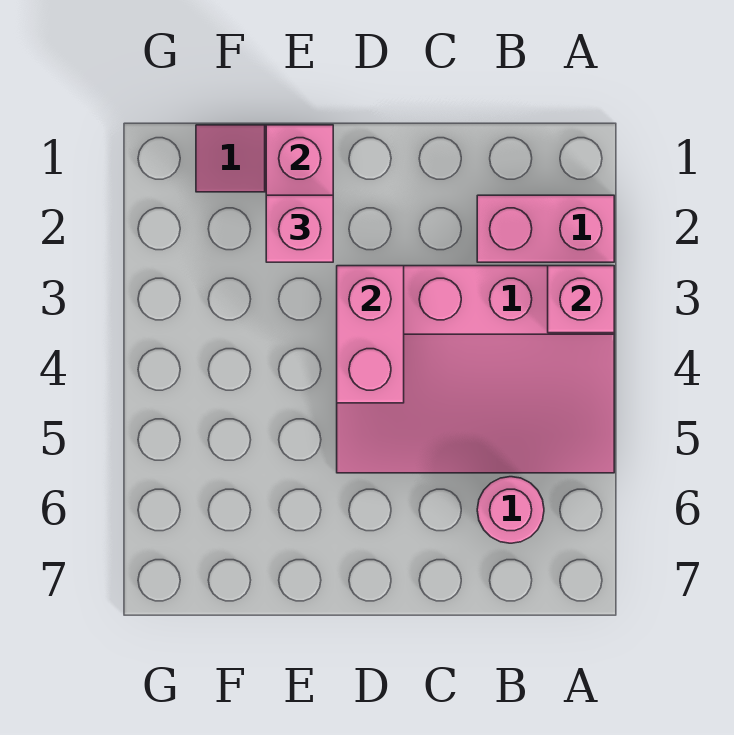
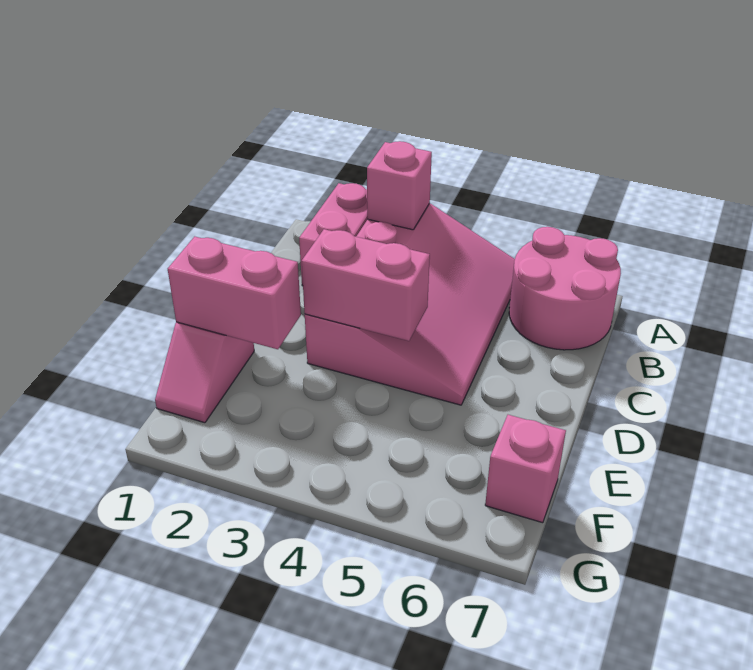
pink 1x1 round brick [477,477,544,543] -> pink 2x2 round brick [509,227,621,350]
pink 1x1 brick [266,195,333,262] -> pink 1x1 brick moved to [485,415,566,523]

